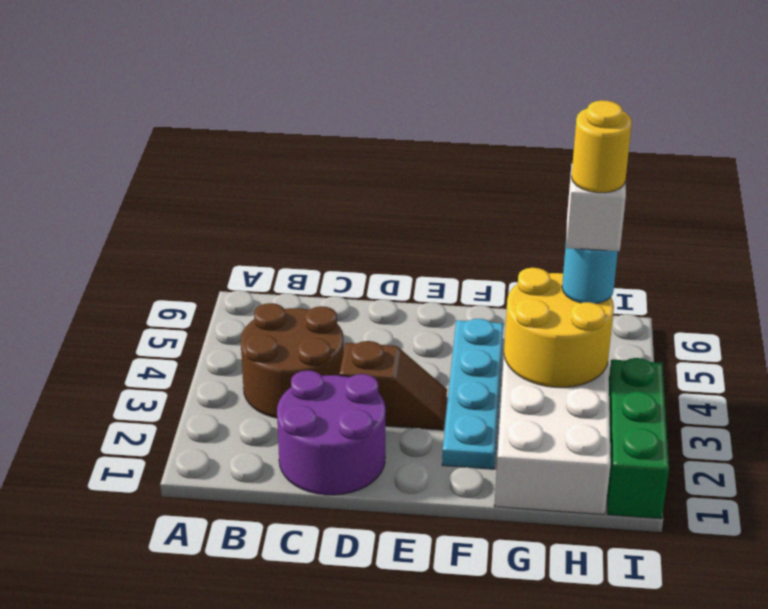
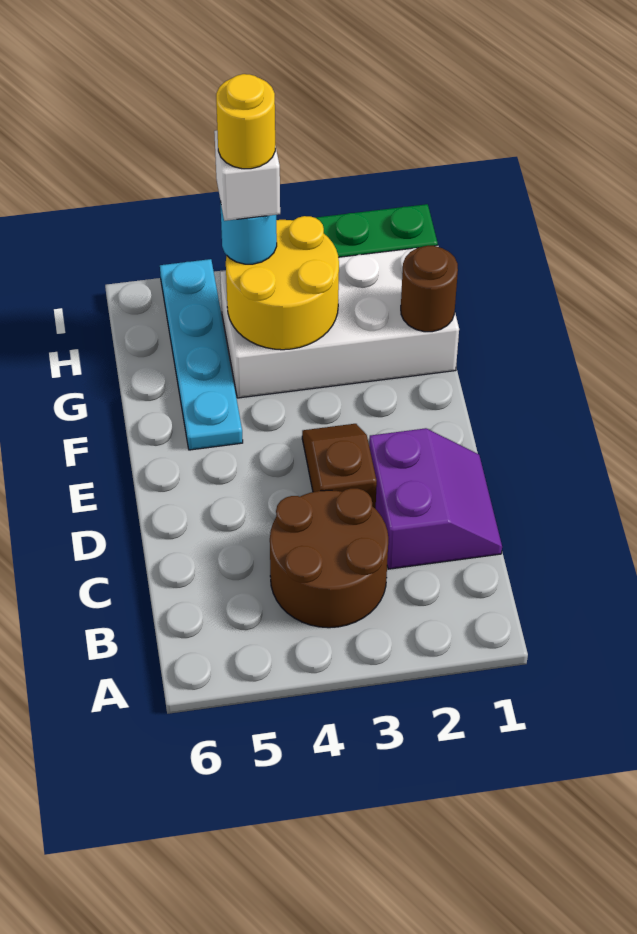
purple 2x2 round brick [277,371,386,495] -> purple 2x2 slope [369,428,502,569]
cyan 1x4 plate [442,319,503,469] -> cyan 1x4 plate turned to [160,259,243,450]
none -> brown 1x1 round brick [401,246,458,332]

